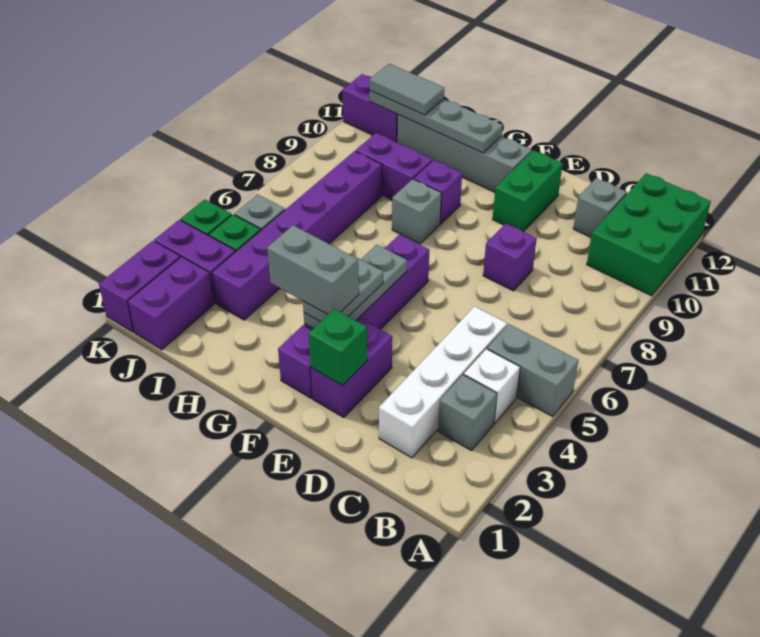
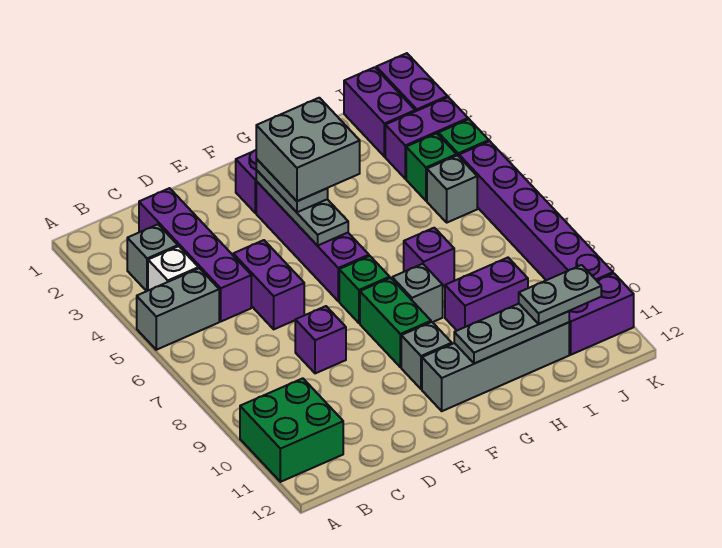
green 2x3 brick [587,173,711,296] -> green 2x2 brick [240,378,343,482]
white 1x4 brick [379,306,507,458] -> purple 1x4 brick [139,188,251,321]
grey 1x1 brick [573,178,627,237] -> grey 1x1 brick moved to [401,322,452,389]
purple 1x2 brick [311,319,392,417] -> purple 1x2 brick moved to [233,240,304,329]
green 1x1 brick [309,309,367,386] -> green 1x1 brick moved to [339,256,390,323]
green 1x2 brick [493,150,563,232] -> green 1x2 brick moved to [360,278,431,367]
grey 1x2 brick [267,225,359,315] -> grey 2x2 brick [256,98,360,201]
purple 1x1 brick [414,160,462,224] -> purple 1x1 brick moved to [404,228,454,286]
grey 1x4 plate [370,91,503,153] -> grey 1x3 plate [454,304,569,364]
purple 1x6 brick [212,151,382,320] -> purple 1x6 brick moved to [459,141,613,280]
grey 1x2 tile [370,64,444,115] -> grey 1x2 plate [519,265,601,324]

